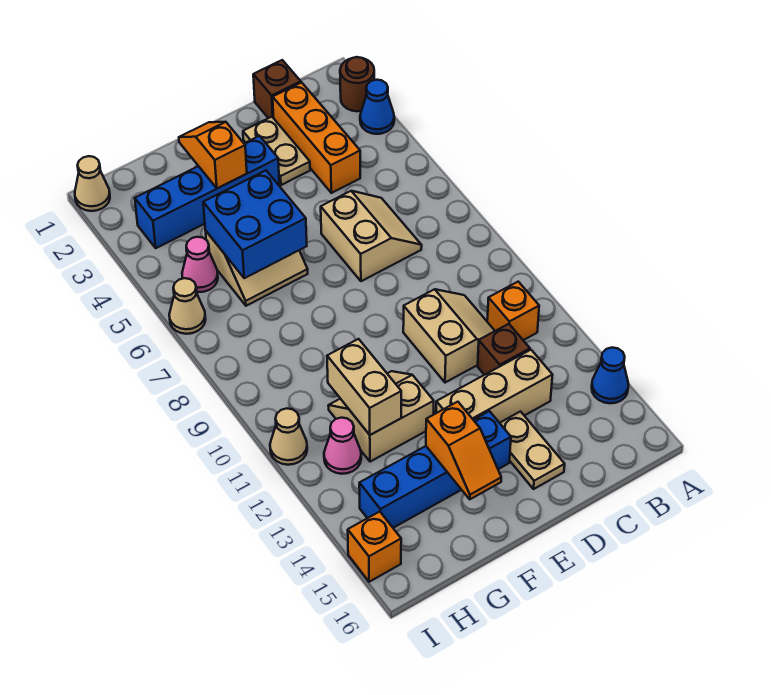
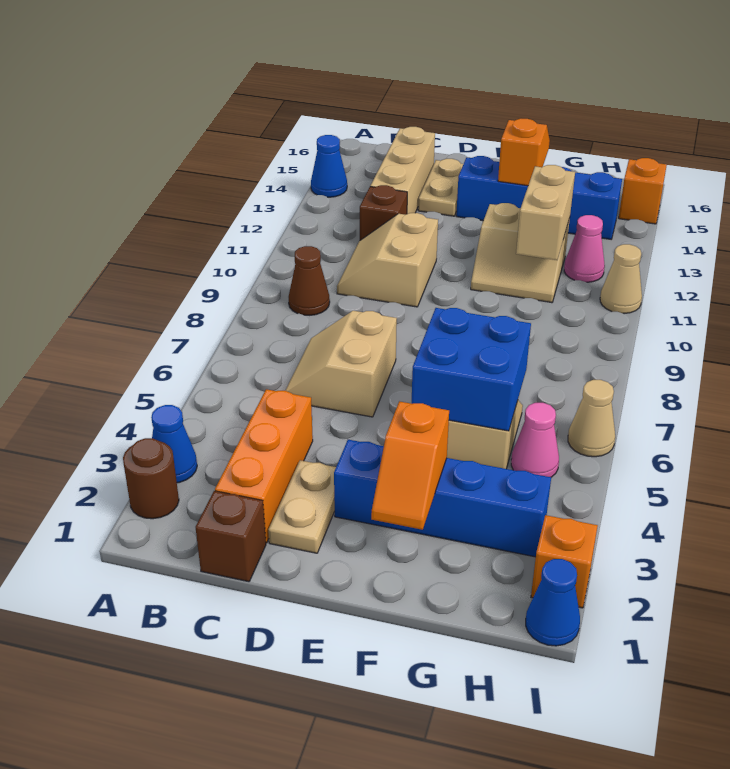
none -> brown 1x1 cone [289,246,330,315]
orange 1x1 brick [487,282,539,340] -> orange 1x1 brick moved to [531,515,598,608]
tan 1x3 brick [436,350,552,423] -> tan 1x3 brick turned to [370,127,435,214]
tan 1x1 cone [75,156,110,211] -> blue 1x1 cone [526,559,580,646]

